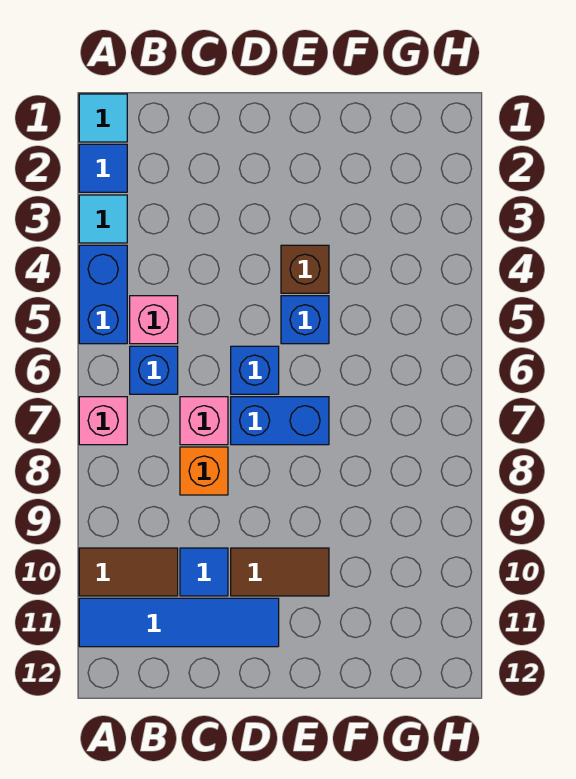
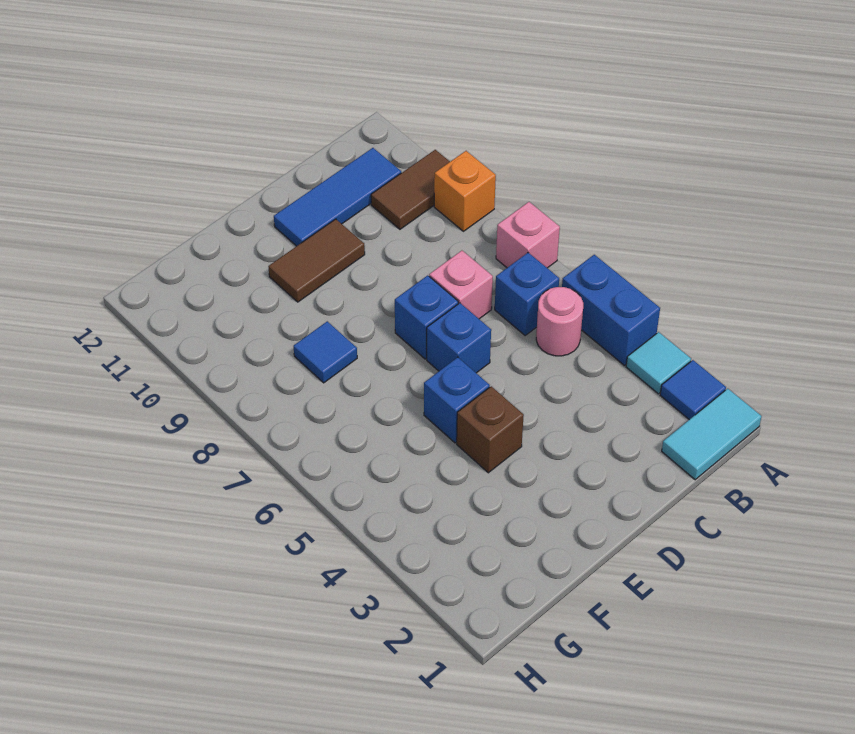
cyan 1x1 tile [79,94,127,142] -> cyan 1x2 tile [662,389,762,480]
blue 1x4 tile [79,598,279,647] -> blue 1x3 tile [274,148,401,246]
pink 1x1 brick [130,296,178,344] -> pink 1x1 round brick [536,287,583,356]
orange 1x1 brick [180,447,228,495] -> orange 1x1 brick moved to [434,151,496,231]
blue 1x1 tile [180,548,228,596] -> blue 1x1 tile moved to [294,321,357,383]
blue 1x2 brick [231,397,329,445] -> blue 1x1 brick [395,275,458,359]

